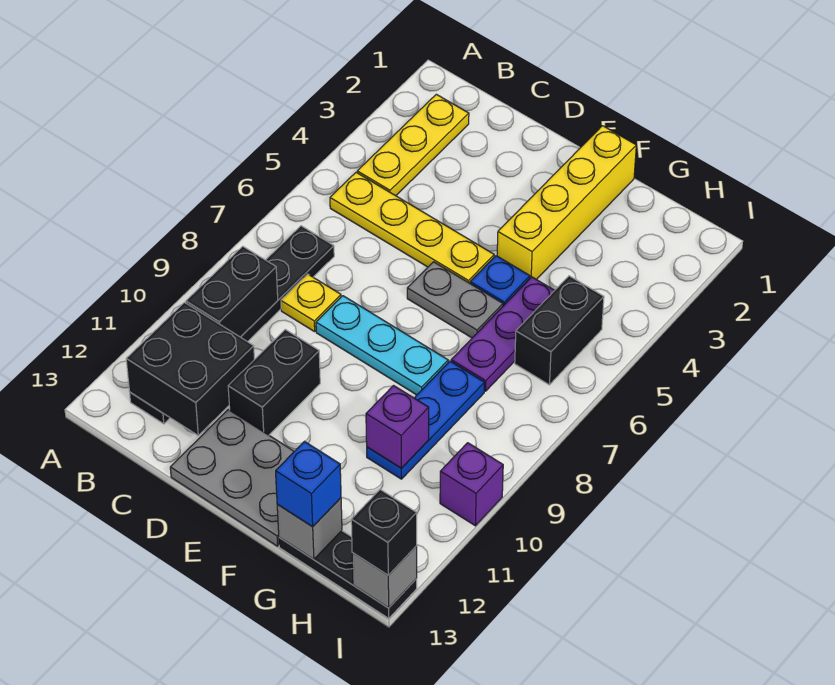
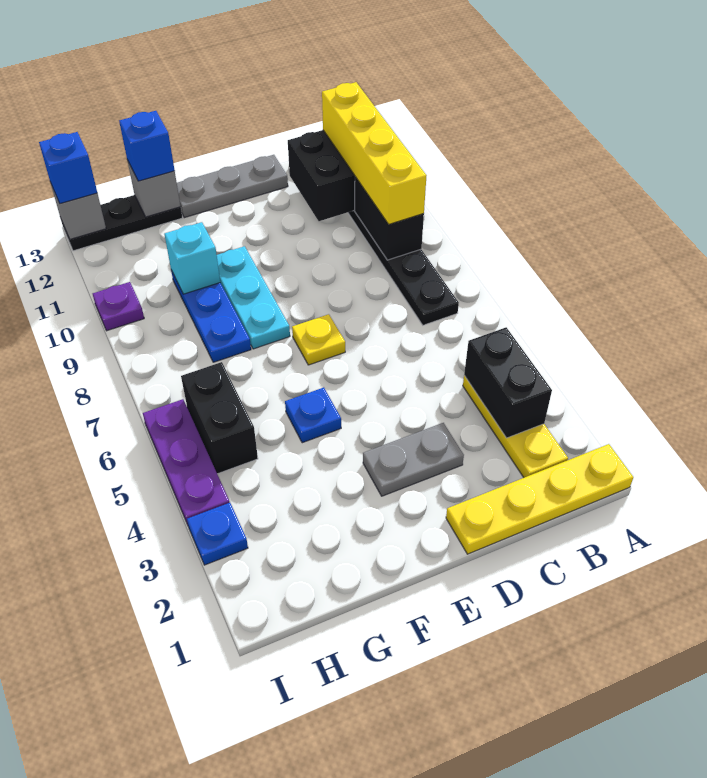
yellow 1x4 plate [330,172,494,283] -> yellow 1x4 plate moved to [446,444,633,554]
yellow 1x1 plate [281,274,341,332] -> yellow 1x1 plate moved to [292,314,345,365]
cyan 1x3 plate [316,296,448,395] -> cyan 1x3 plate turned to [217,246,290,349]
black 1x2 brick [228,330,320,435] -> black 1x2 brick moved to [464,327,552,438]
grey 2x3 plate [170,410,294,546] -> grey 1x3 plate [177,155,288,218]
grey 1x2 plate [407,262,503,338] -> grey 1x2 plate moved to [363,423,464,496]
yellow 1x4 brick [497,126,636,280] -> yellow 1x4 brick moved to [322,82,427,224]
purple 1x3 plate [451,277,555,391] -> purple 1x3 plate moved to [143,399,230,525]
purple 1x1 brick [366,386,429,468] -> cyan 1x1 brick [165,222,220,294]
none -> blue 1x1 plate [187,503,248,565]
purple 1x1 brick [440,443,503,526] -> purple 1x1 plate [93,282,144,331]
black 1x1 brick [351,490,417,575] -> blue 1x1 brick [39,132,97,204]

